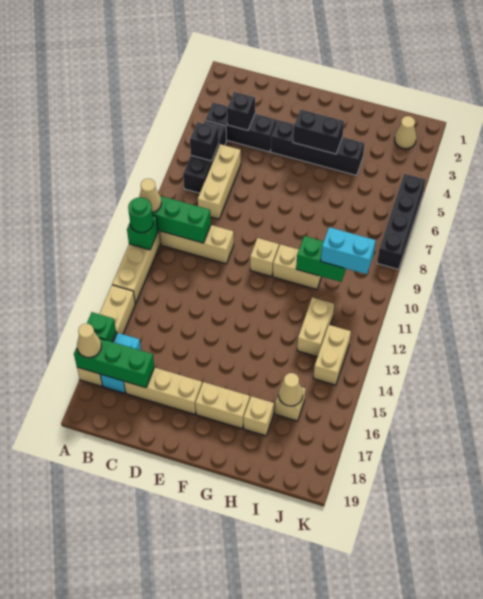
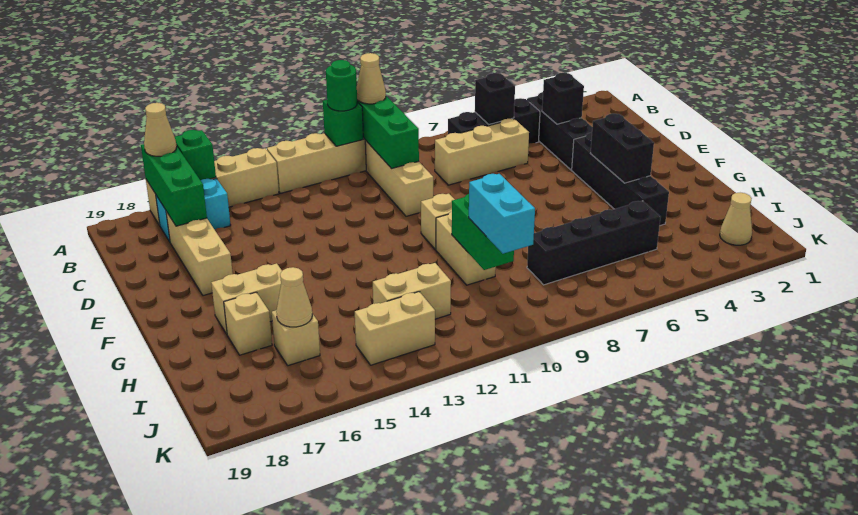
tan 1x2 brick [195,382,250,429] -> tan 1x2 brick turned to [211,263,282,334]
black 1x4 brick [377,174,425,269] -> black 1x4 brick moved to [527,201,660,285]

